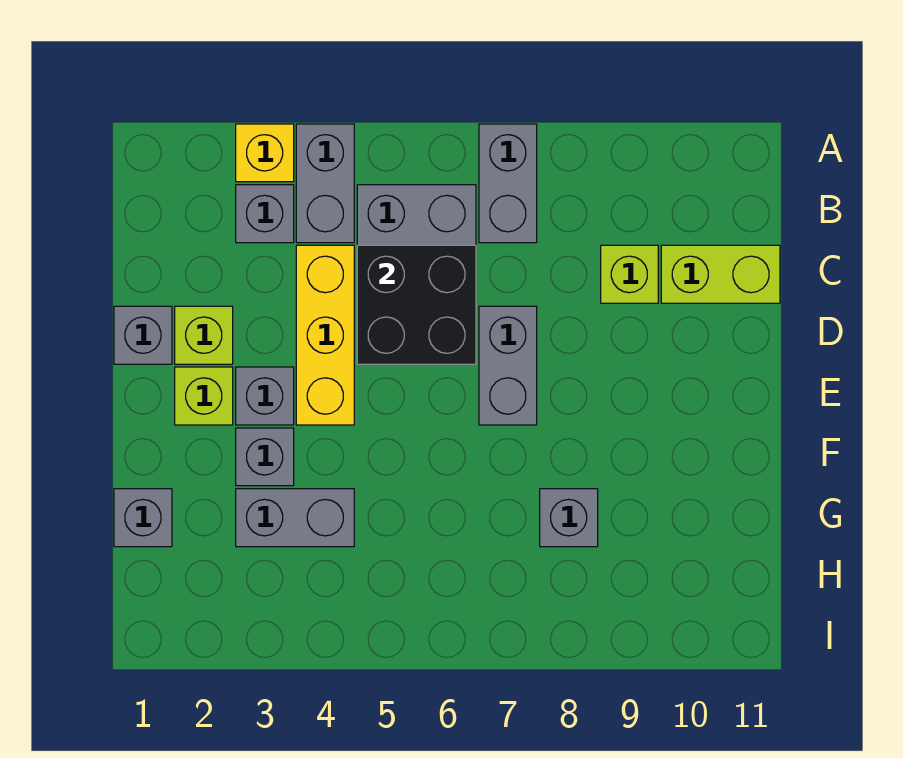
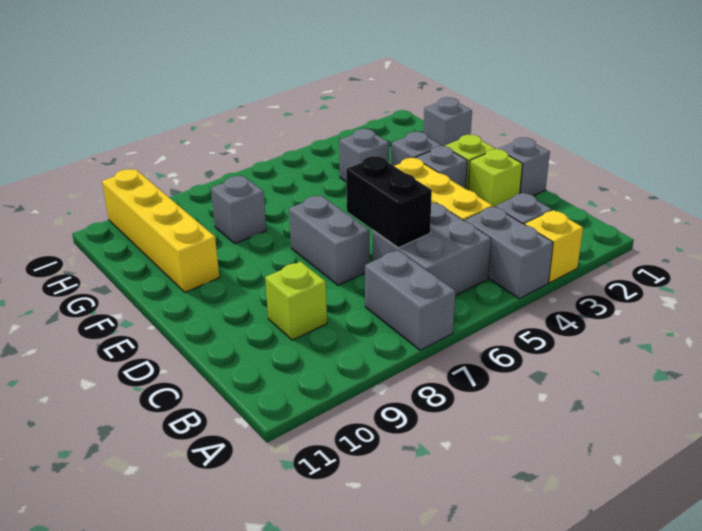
black 2x2 brick [357,245,476,364] -> black 1x2 brick [346,156,432,248]
lime 1x2 brick [661,245,780,303] -> none
none -> yellow 1x4 brick [102,169,219,292]
grey 1x2 brick [236,489,354,547] -> grey 1x1 brick [339,129,389,181]

